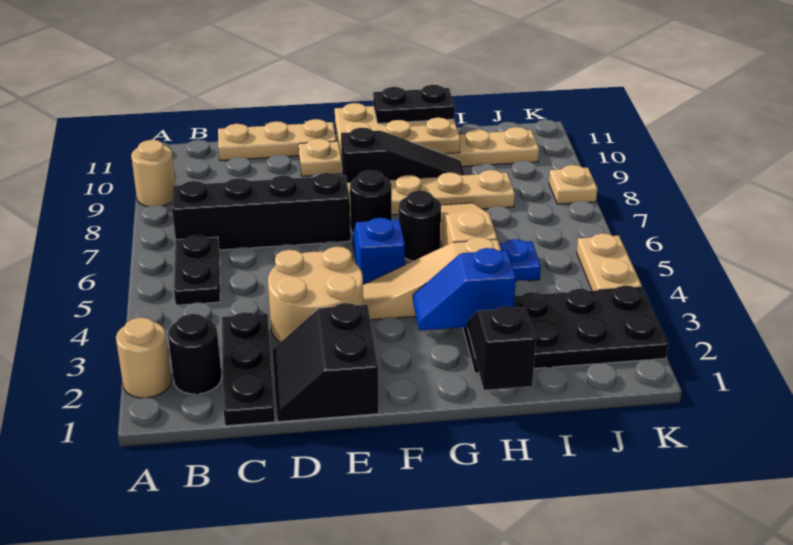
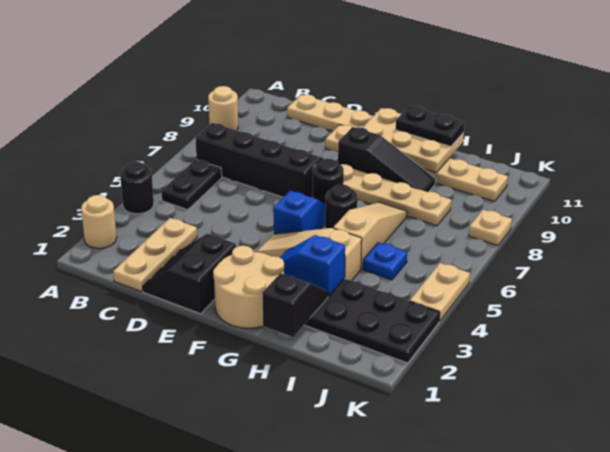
black 1x1 round brick [168,314,222,394] -> black 1x1 round brick moved to [120,162,154,214]
black 1x3 plate [222,312,275,426] -> tan 1x3 plate [113,218,197,292]
tan 2x2 round brick [268,247,363,343] -> tan 2x2 round brick moved to [213,246,284,328]

